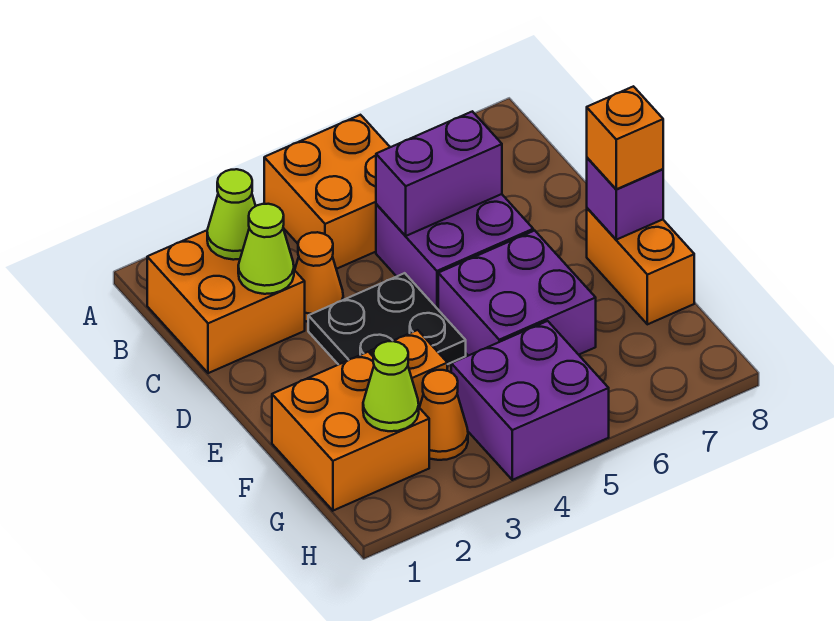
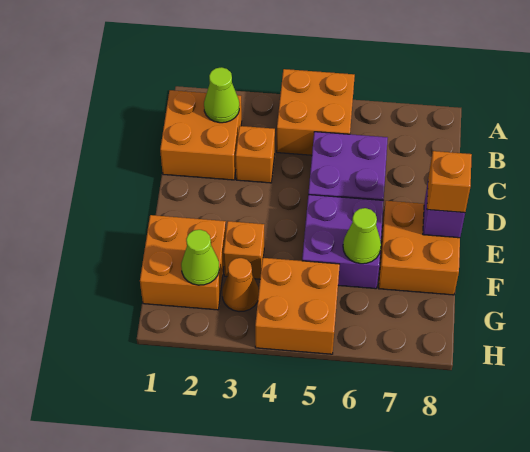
lime 1x1 cone [238,204,294,294] -> lime 1x1 cone moved to [343,208,381,264]
orange 1x1 cone [295,232,343,322] -> orange 1x1 brick [236,126,275,183]
purple 1x2 brick [376,111,502,236] -> none
black 2x2 plate [308,273,466,365] -> none
orange 1x2 brick [587,208,694,324] -> orange 2x2 brick [379,201,460,295]
purple 2x2 brick [451,321,609,480] -> orange 2x2 brick [255,258,340,354]

